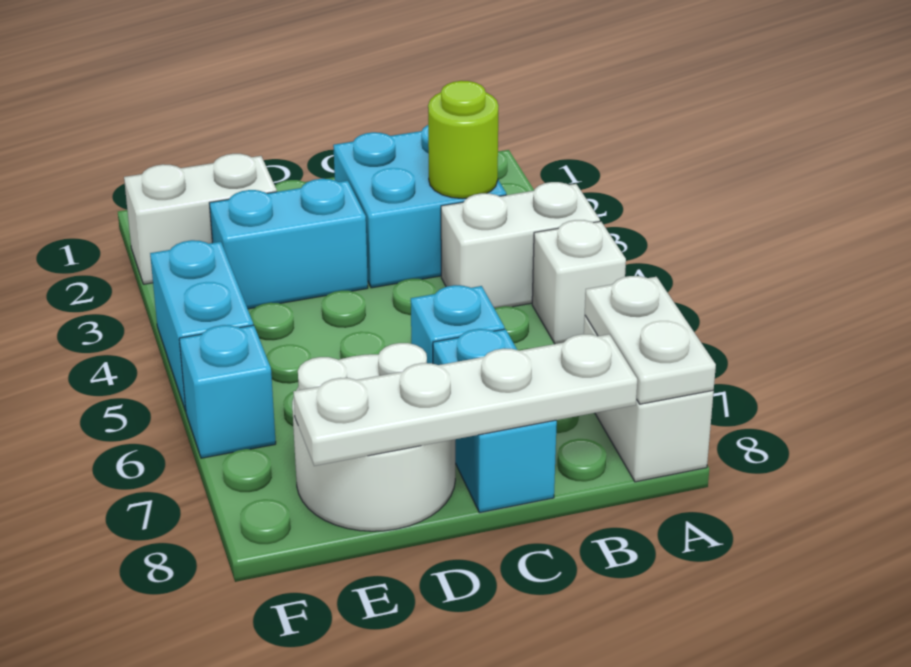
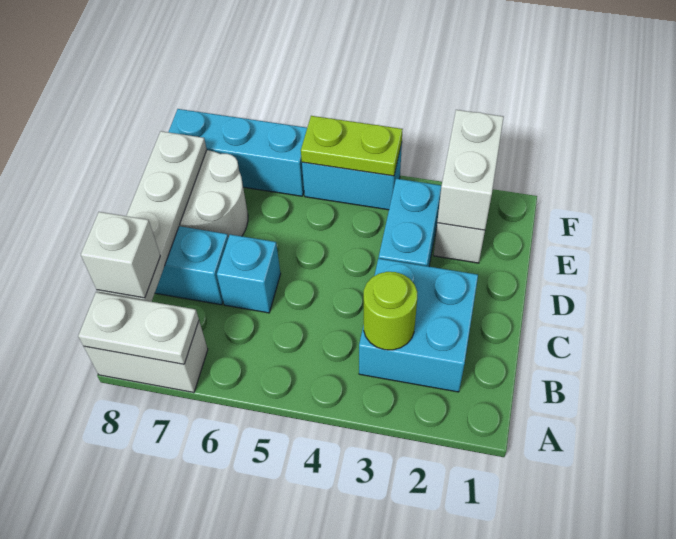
white 1x2 brick [441,182,600,308] -> white 1x2 brick moved to [437,110,504,230]
white 1x1 brick [532,220,626,344] -> white 1x1 brick moved to [81,212,160,298]
none -> lime 1x2 plate [301,116,403,176]
cyan 1x1 brick [179,325,276,458] -> cyan 1x3 brick [169,109,307,196]

